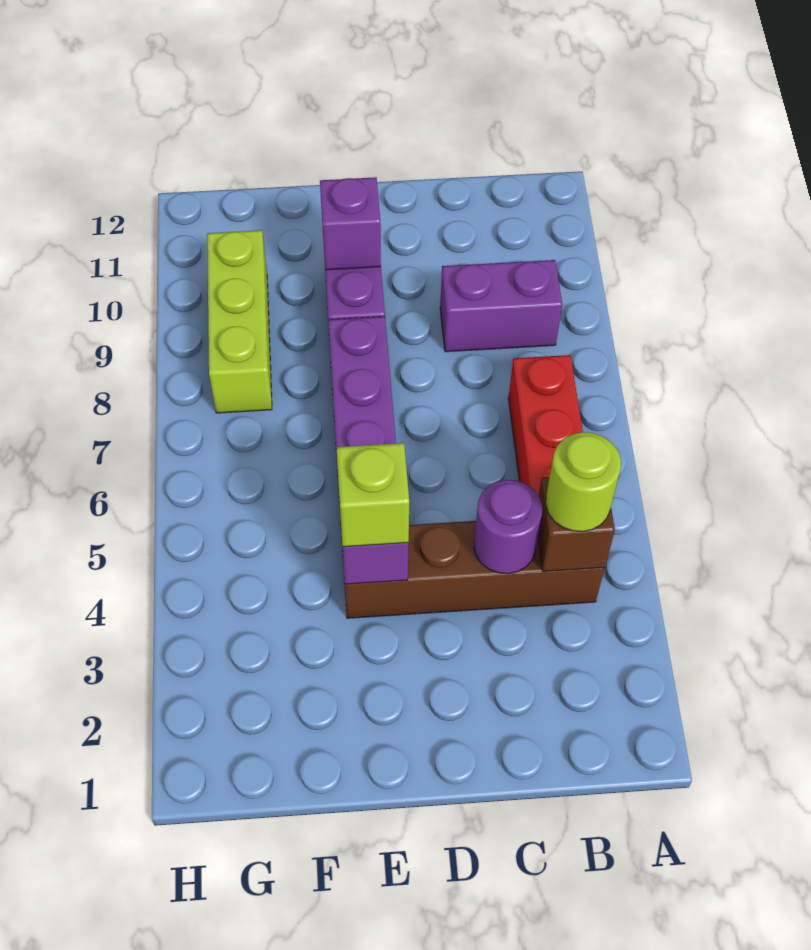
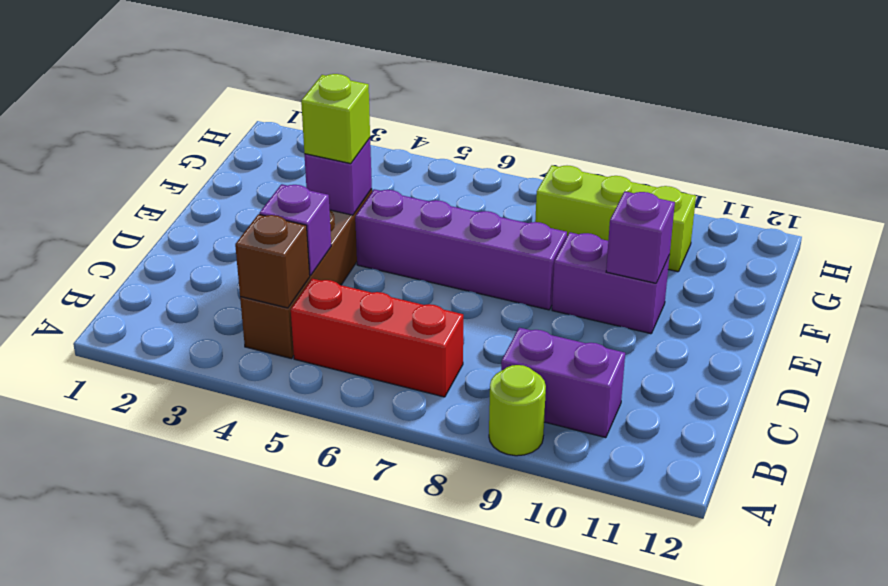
lime 1x1 round brick [546,432,621,532] -> lime 1x1 round brick moved to [489,365,546,456]
purple 1x2 brick [440,260,562,352] -> purple 1x2 brick turned to [501,328,625,438]
purple 1x1 round brick [474,480,542,574] -> purple 1x1 brick [259,184,331,276]

